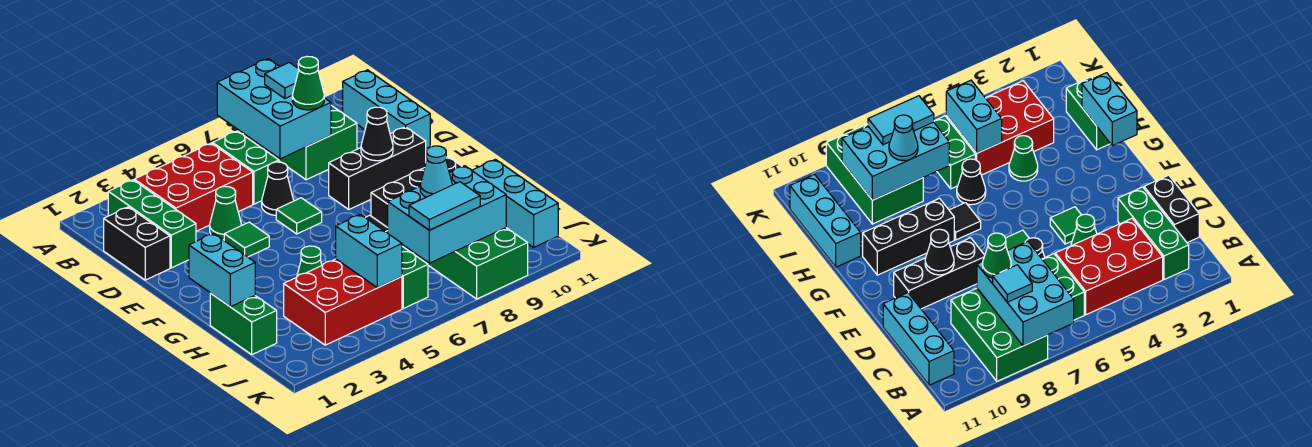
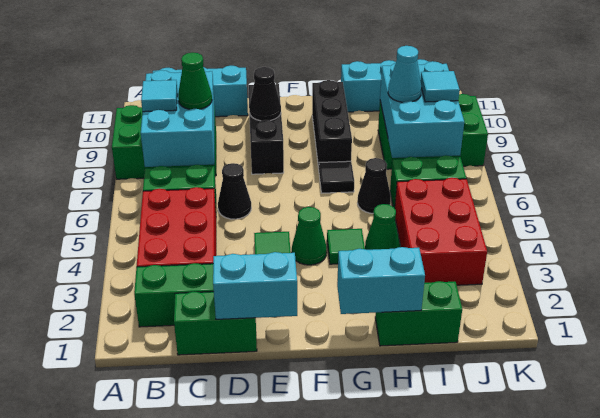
cyan 2x3 brick [217,59,331,159] -> cyan 2x3 brick turned to [141,70,214,167]
black 1x2 brick [104,207,170,280] -> green 1x2 brick [174,291,257,355]
green 1x1 cone [210,186,242,240] -> green 1x1 cone moved to [292,207,327,265]
green 1x1 tile [276,198,322,234] -> green 1x1 tile moved to [327,229,365,264]
cyan 1x2 brick [336,214,402,288] -> cyan 1x2 brick moved to [213,252,297,319]
cyan 1x2 tile [409,182,480,230] -> cyan 1x1 tile [420,71,460,102]

